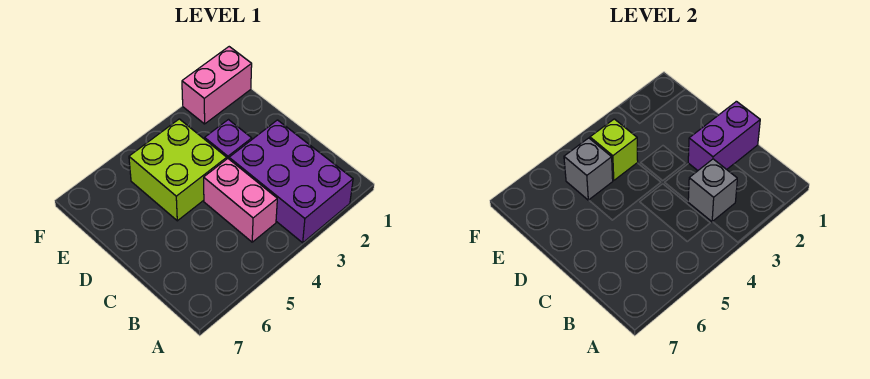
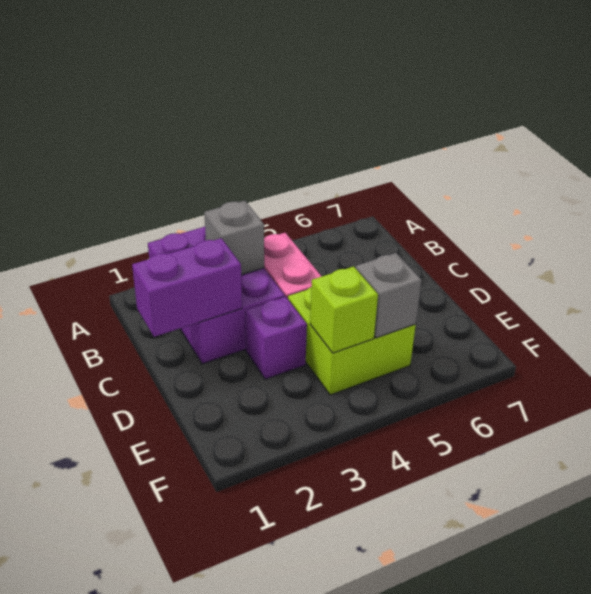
pink 1x2 brick [182,47,252,124] -> none

